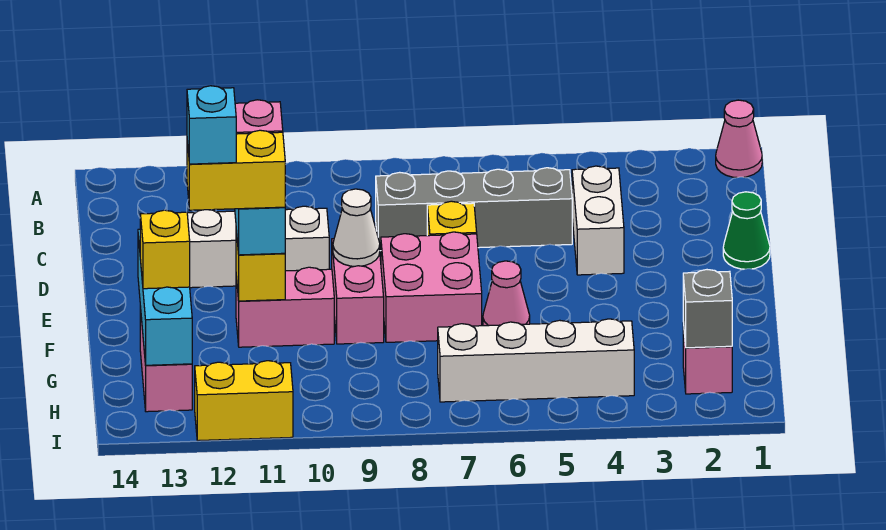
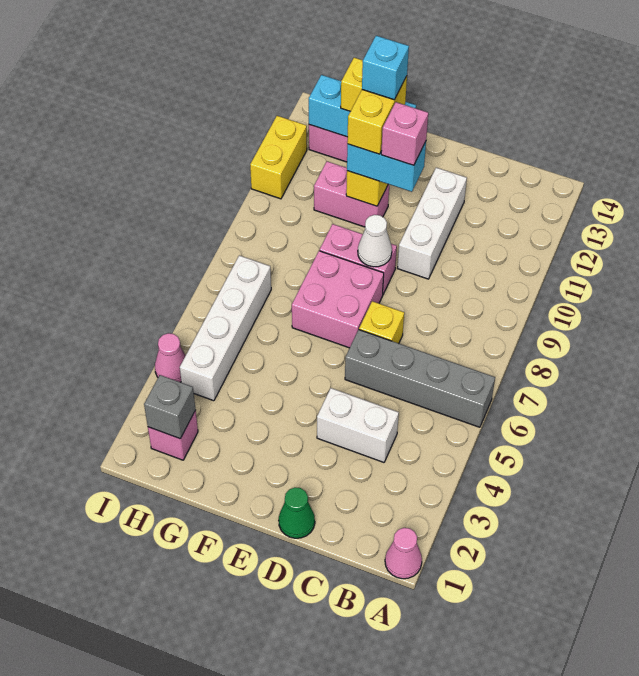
grey 1x4 brick [376,168,572,251] -> grey 1x4 brick turned to [345,330,495,427]
pink 1x1 cone [483,261,530,326] -> pink 1x1 cone moved to [155,333,186,382]
pink 1x2 brick [236,267,334,347] -> pink 1x2 brick turned to [314,161,389,227]

